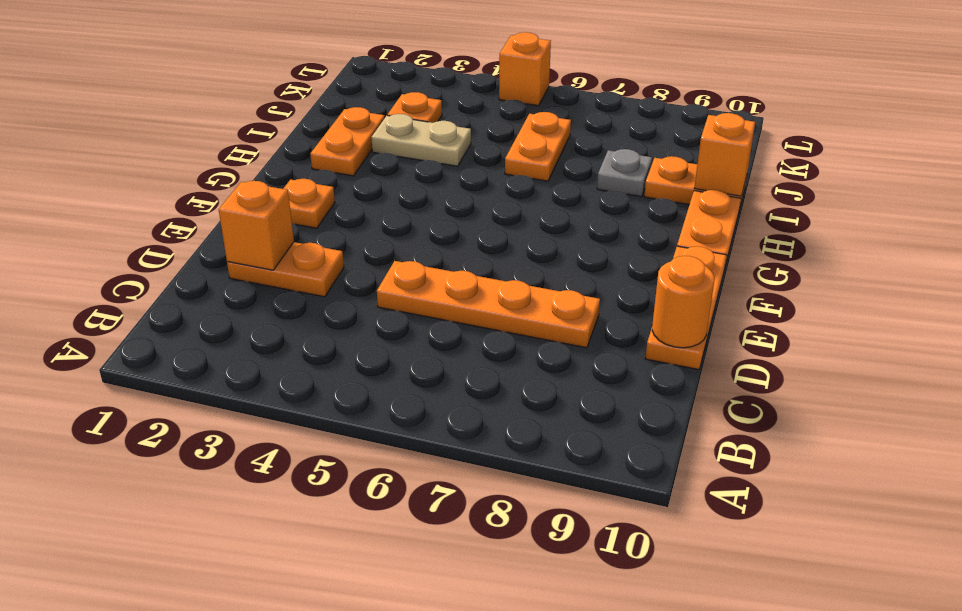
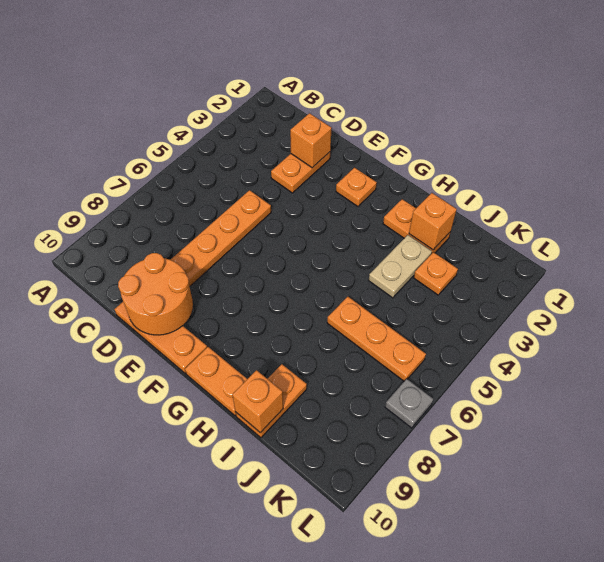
orange 1x1 round brick [652,256,714,348] -> orange 2x2 round brick [118,253,193,335]
orange 1x2 plate [505,112,571,181] -> orange 1x3 plate [327,297,426,381]
grey 1x1 plate [597,149,652,197] -> grey 1x1 plate moved to [385,379,433,428]
orange 1x1 brick [499,32,551,106] -> orange 1x1 brick moved to [409,193,457,250]

